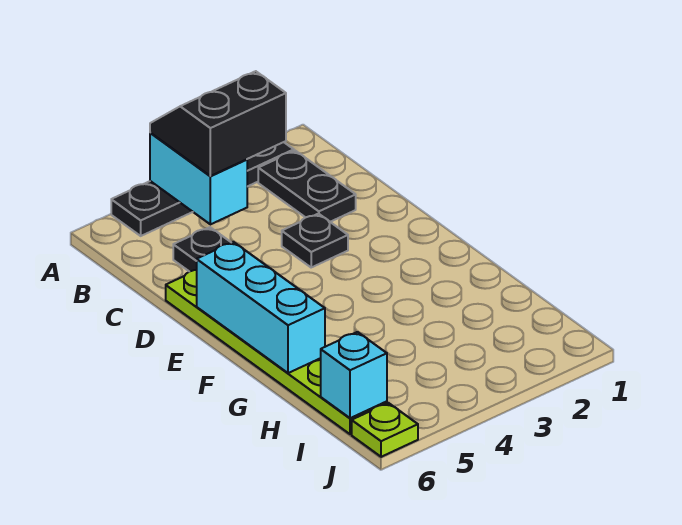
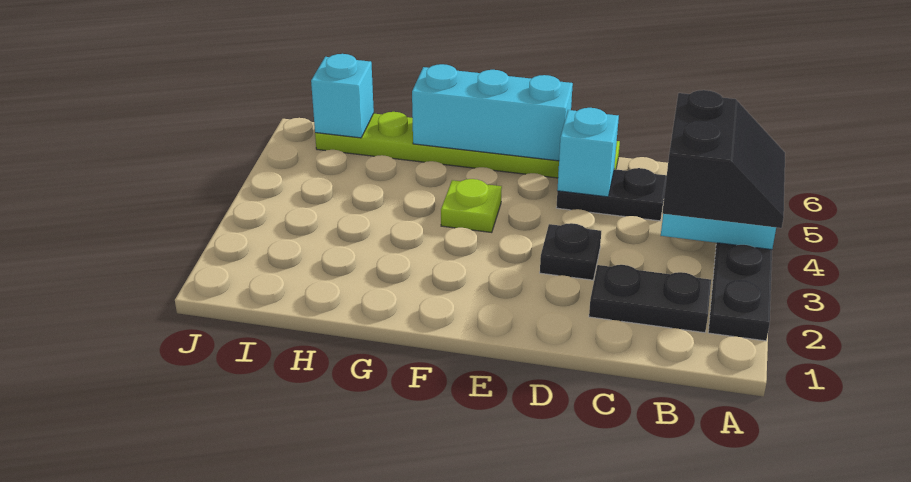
none -> cyan 1x1 brick [557,108,619,197]
lime 1x1 plate [352,403,418,457] -> lime 1x1 plate moved to [441,179,502,232]

